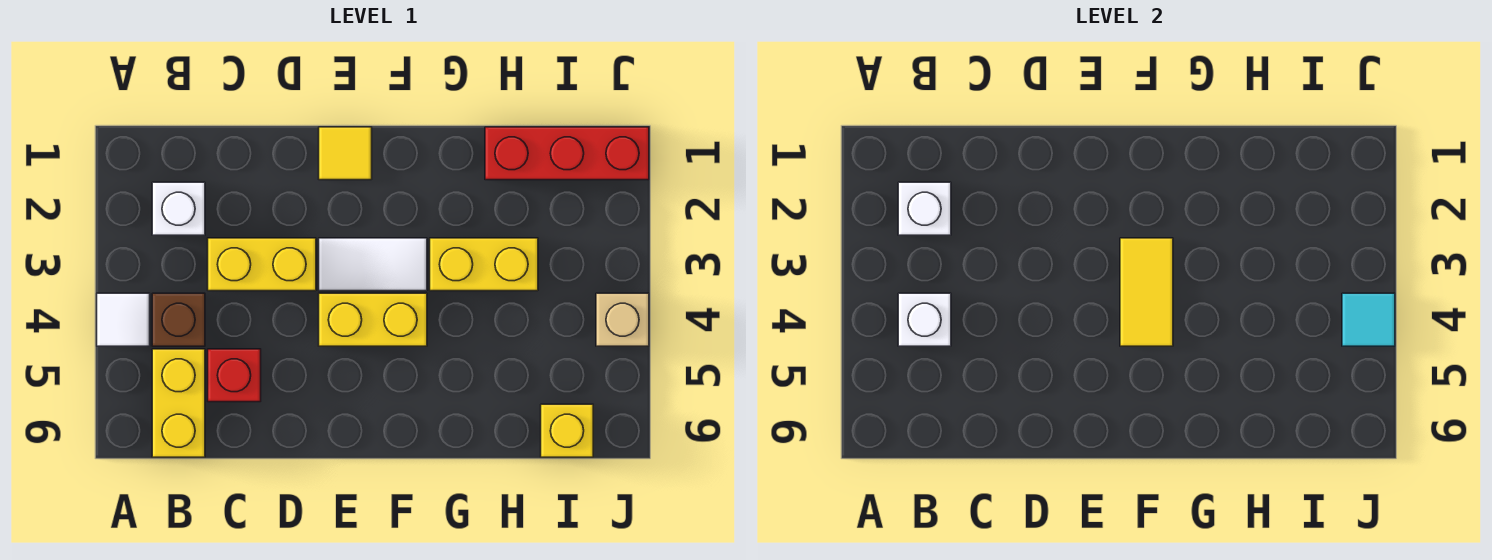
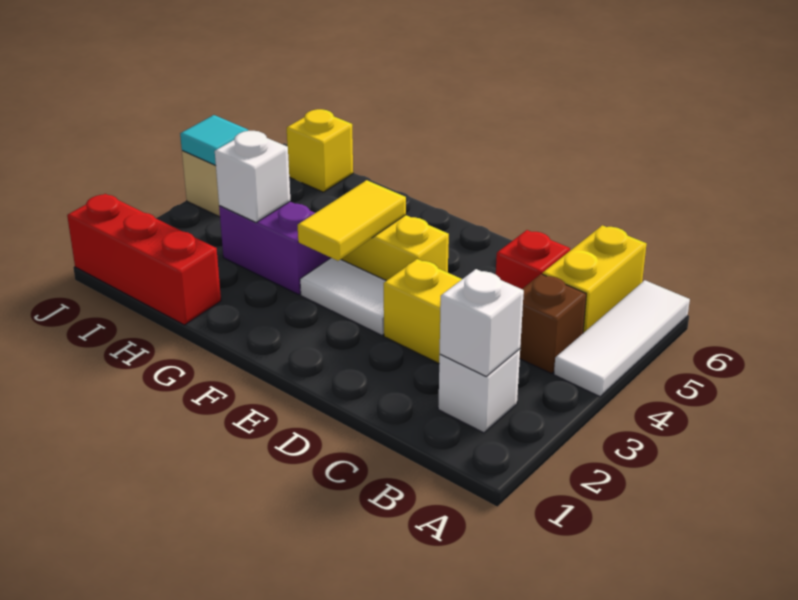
white 1x1 tile [97,293,150,346] -> white 1x3 tile [554,280,690,396]
white 1x1 brick [898,293,951,346] -> white 1x1 brick moved to [215,131,290,222]
yellow 1x1 tile [319,127,372,180] -> none
yellow 1x2 brick [430,238,538,291] -> purple 1x2 brick [219,202,331,295]

